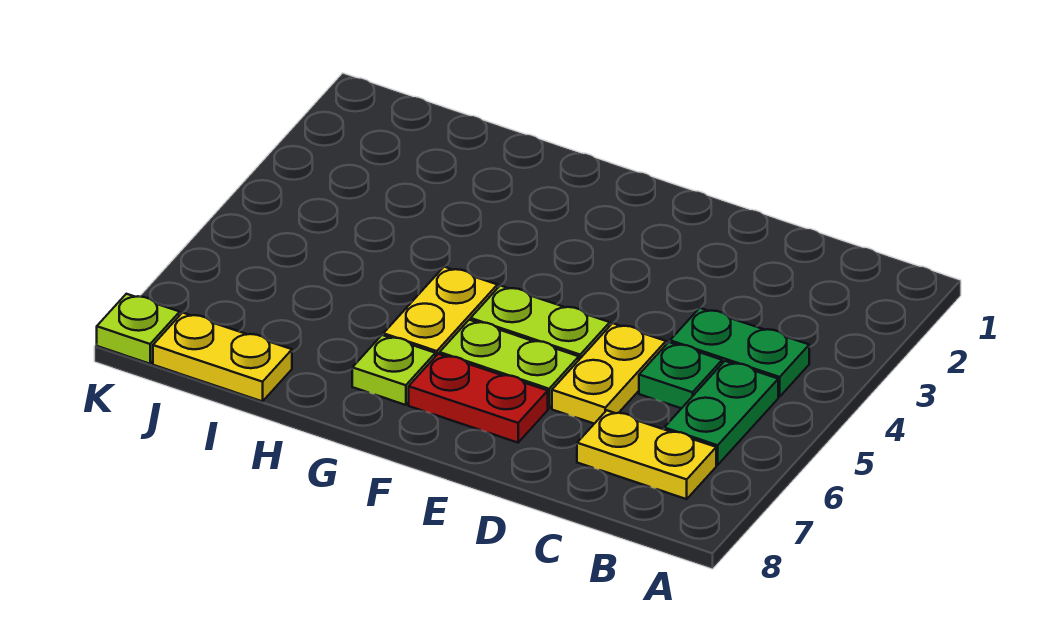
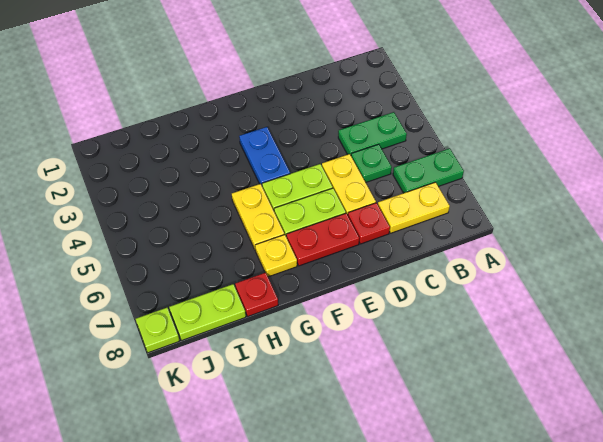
green 1x2 plate [664,361,778,465] -> green 1x2 plate turned to [393,148,464,193]
none -> red 1x1 plate [348,203,390,244]
none -> blue 1x2 plate [239,127,290,185]
lime 1x1 plate [352,335,435,405] -> yellow 1x1 plate [255,235,297,277]
none -> red 1x1 plate [235,273,278,317]
yellow 1x2 plate [153,313,292,401] -> lime 1x2 plate [169,284,246,341]

